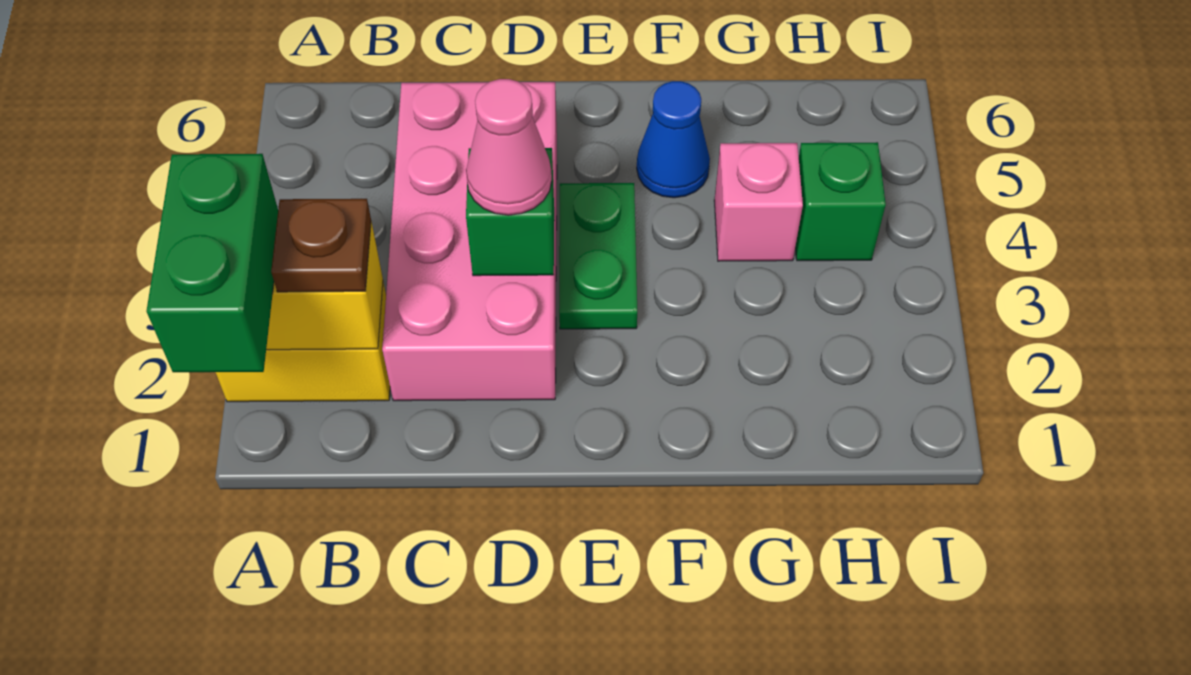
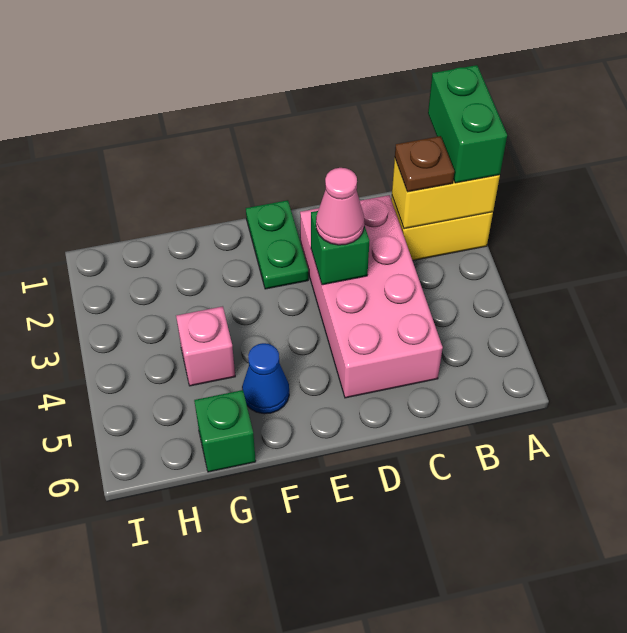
green 1x2 plate [559,183,637,329] -> green 1x2 plate moved to [246,200,308,289]
green 1x1 brick [795,142,886,261] -> green 1x1 brick moved to [194,390,256,472]

